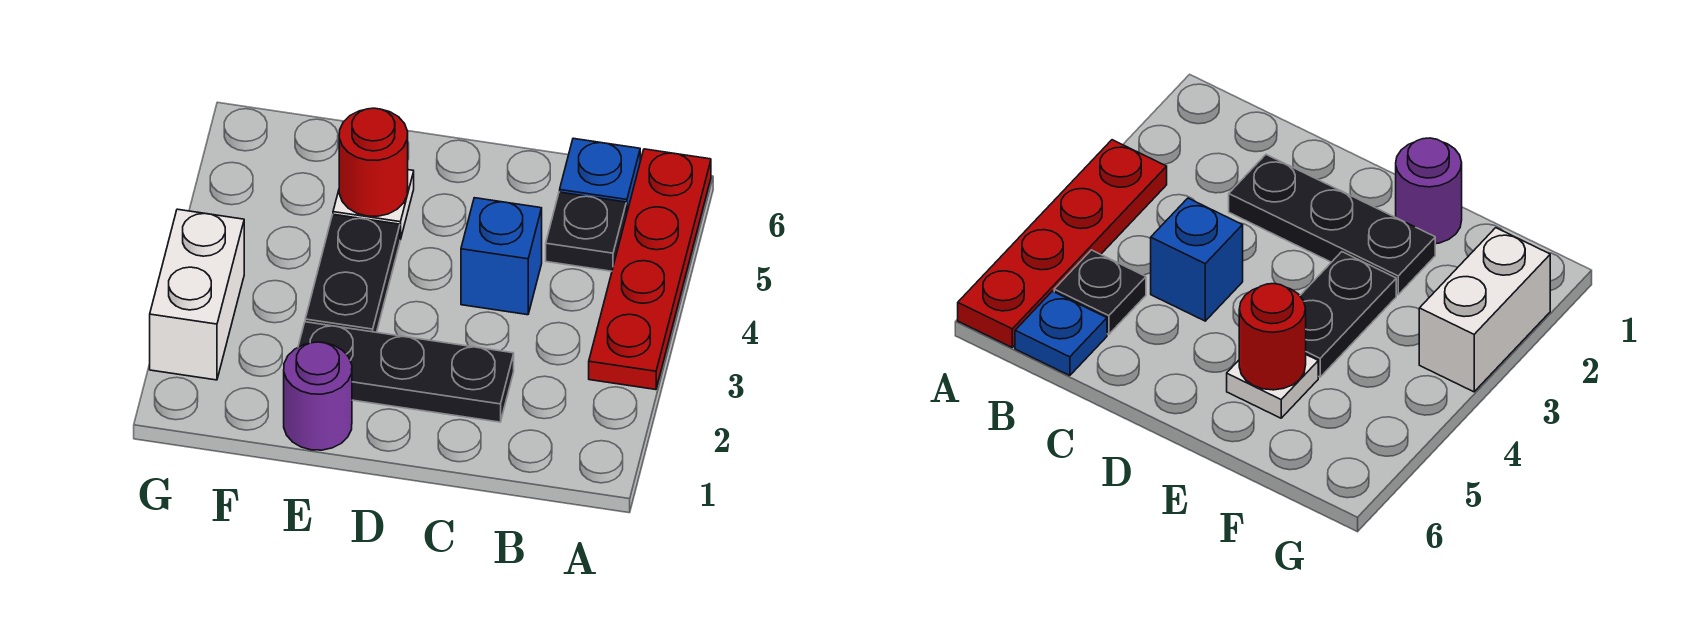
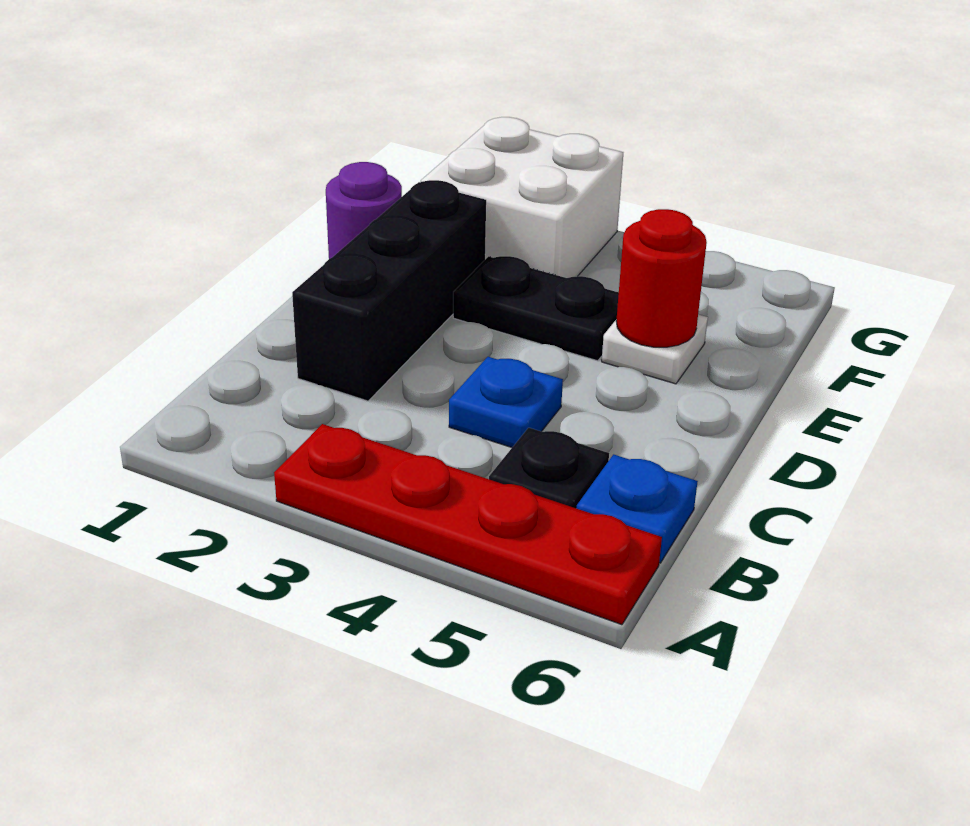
black 1x3 plate [298,322,514,422] -> black 1x3 brick [292,180,486,401]
blue 1x1 brick [461,198,542,315] -> blue 1x1 plate [449,357,563,447]
white 1x2 brick [150,209,244,380] -> white 2x2 brick [421,117,623,278]

